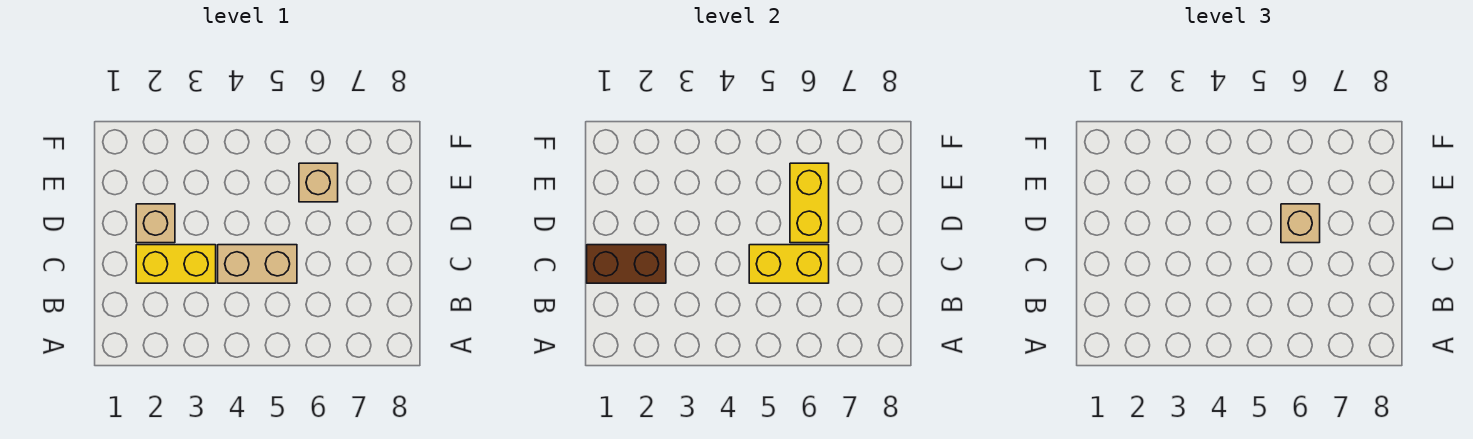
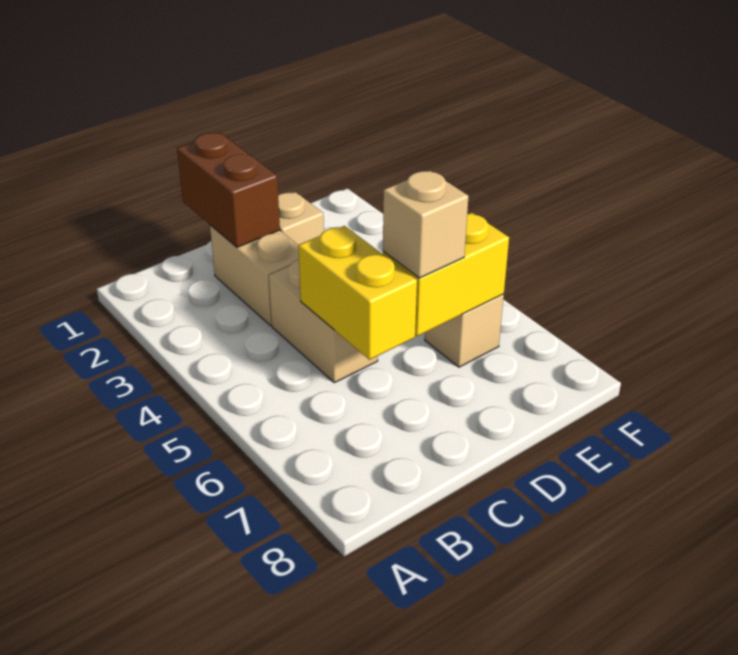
yellow 1x2 brick [136,245,216,283] -> tan 1x2 brick [210,225,299,326]

